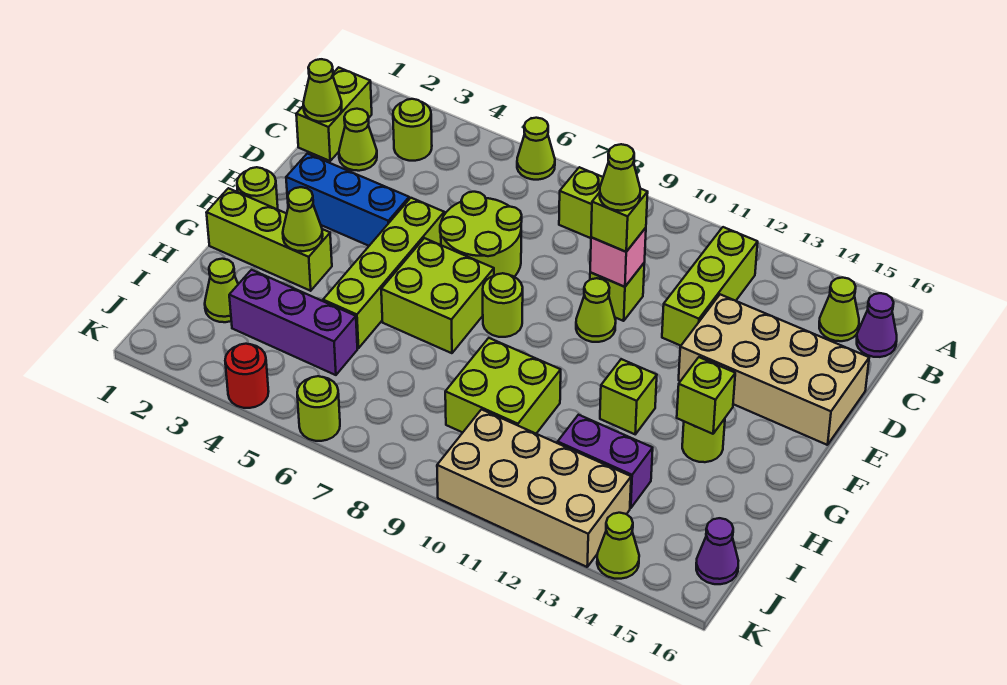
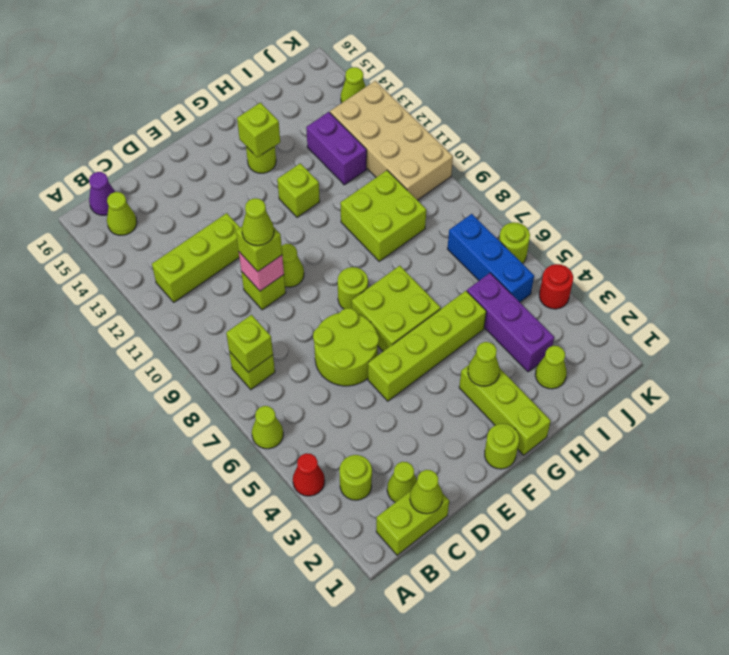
none -> red 1x1 cone [293,453,325,496]
none -> lime 1x1 brick [226,315,273,372]
tan 2x4 brick [679,294,869,445] -> none
blue 1x3 brick [286,153,409,246] -> blue 1x3 brick moved to [448,214,534,302]
purple 1x1 cone [696,518,738,584] -> none

